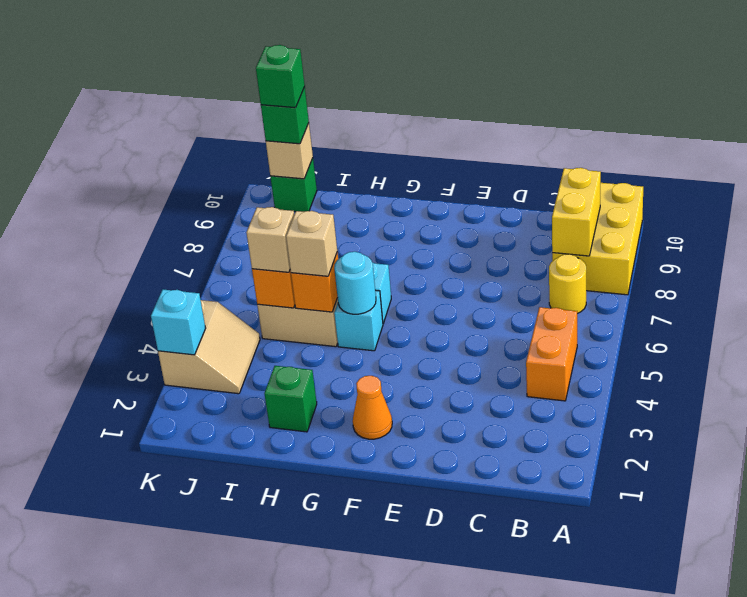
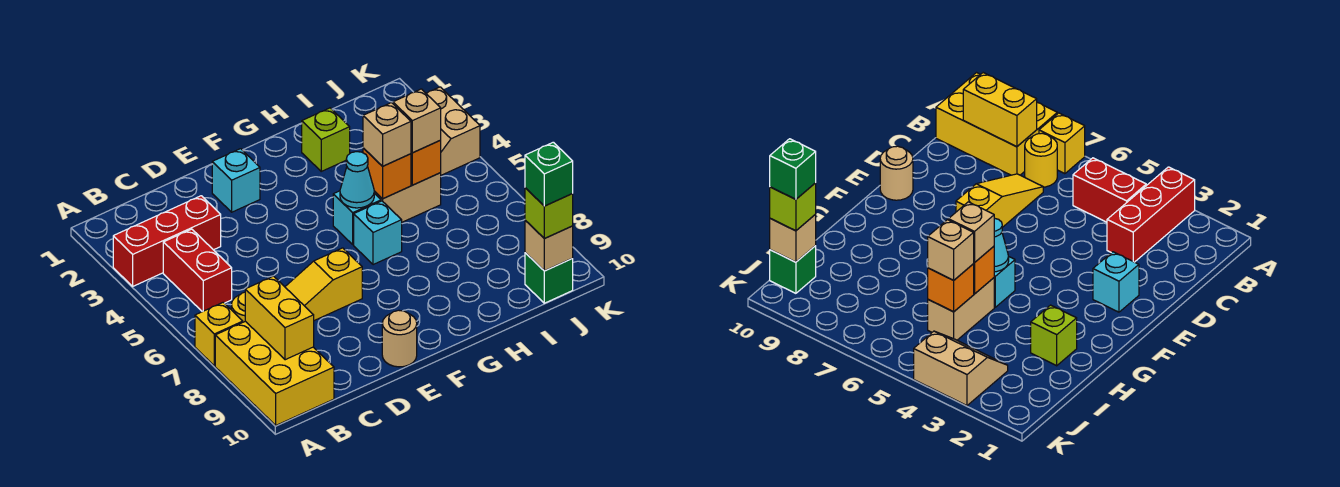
none -> red 1x3 brick [113,196,221,286]
none -> yellow 1x1 brick [195,302,243,366]
orange 1x2 brick [526,307,577,401] -> red 1x2 brick [163,229,232,312]
none -> yellow 1x3 slope [285,248,362,321]
none -> tan 1x1 round brick [382,310,417,367]
orange 1x1 cone [353,376,392,439] -> none
cyan 1x1 round brick [334,252,376,314] -> cyan 1x1 cone [340,152,374,208]
green 1x1 brick [264,366,317,432] -> lime 1x1 brick [302,108,350,171]
green 1x1 brick [261,87,309,144] -> lime 1x1 brick [525,188,573,239]
cyan 1x1 brick [151,289,206,355] -> cyan 1x1 brick moved to [212,149,260,212]

